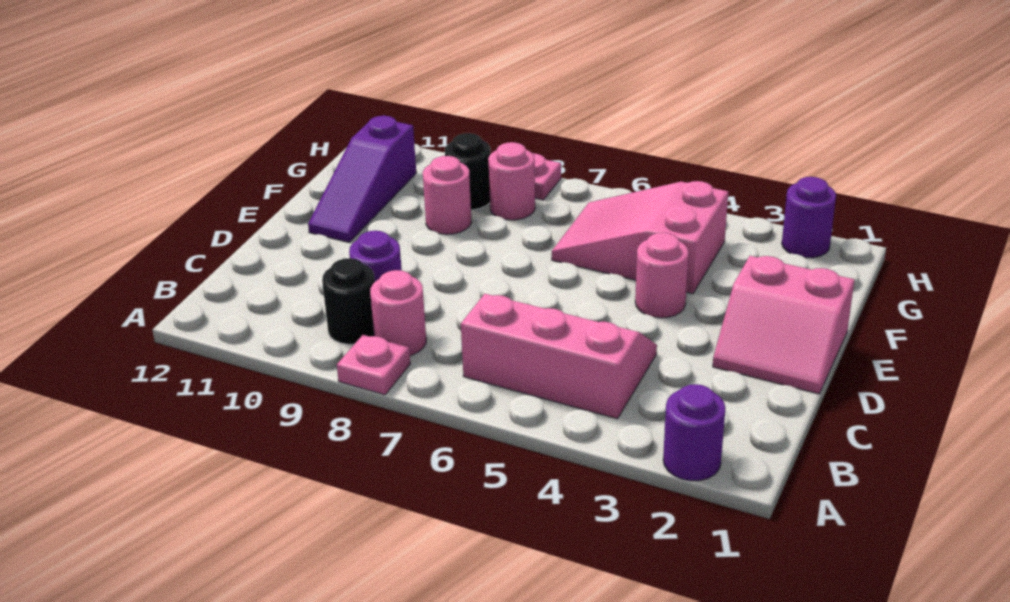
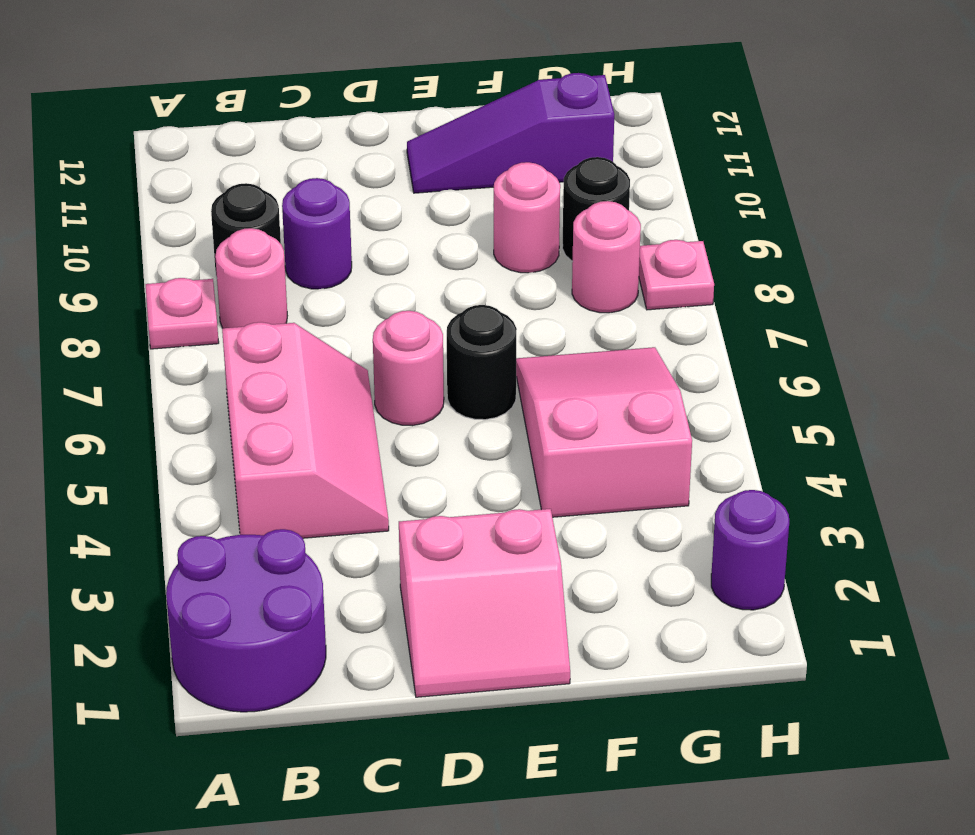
purple 1x1 round brick [663,384,725,481] -> purple 2x2 round brick [166,529,326,712]
pink 2x2 slope [713,256,855,394] -> pink 2x2 slope turned to [399,509,570,697]
pink 1x1 round brick [635,233,689,318] -> pink 1x1 round brick moved to [373,311,444,426]
none -> black 1x1 round brick [447,305,517,420]

